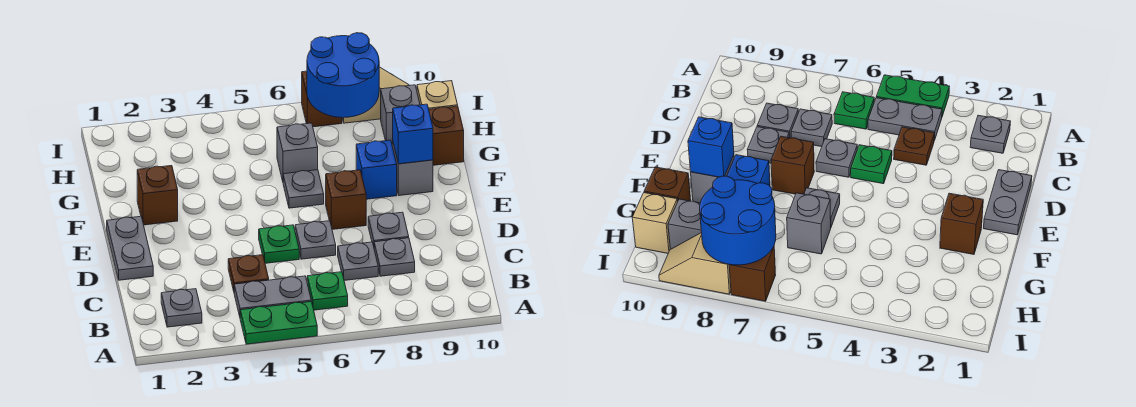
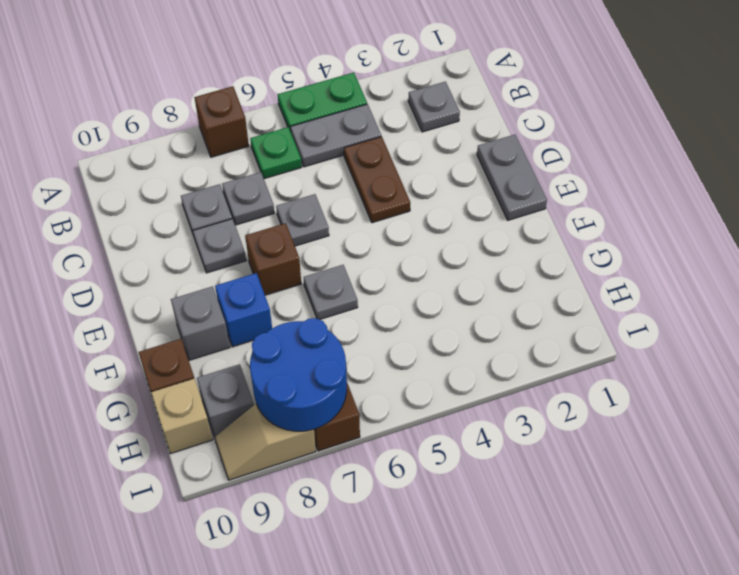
brown 1x1 plate [228,255,269,291] -> brown 1x2 plate [344,137,410,223]
green 1x1 plate [259,225,299,263] -> none
brown 1x1 brick [137,166,178,225] -> brown 1x1 brick moved to [194,86,249,157]
blue 1x1 brick [393,104,433,164] -> none
grey 1x1 brick [277,123,318,181] -> none

